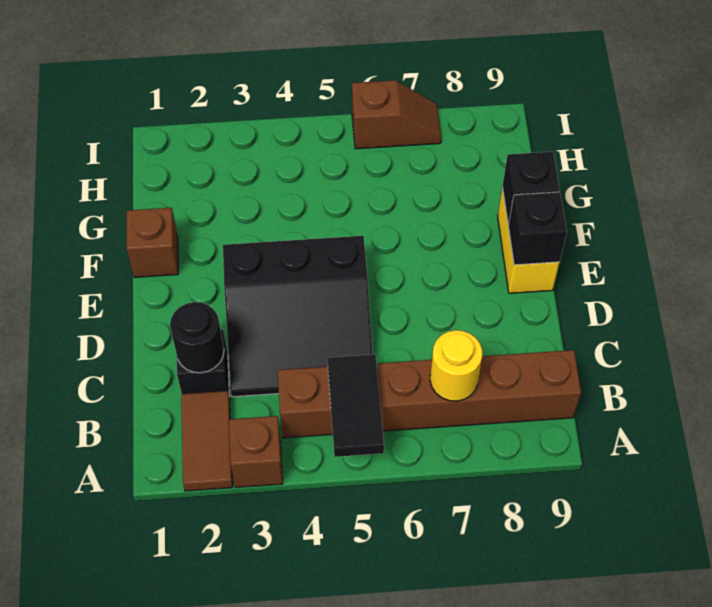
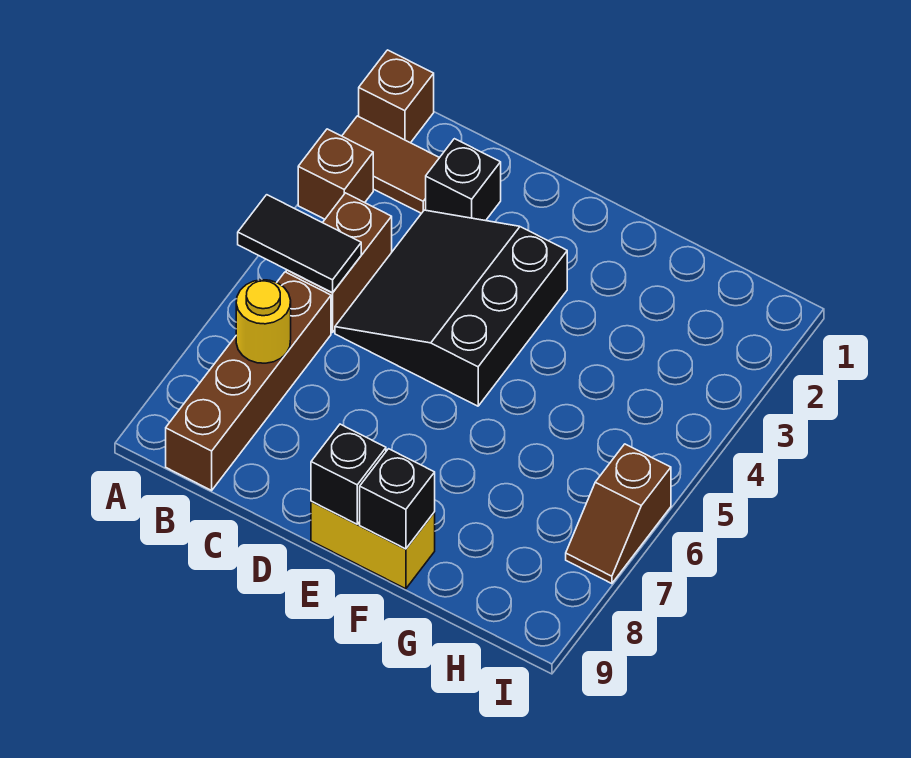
black 1x1 round brick [170,302,224,373] -> none
brown 1x1 brick [127,208,178,277] -> brown 1x1 brick moved to [359,50,434,143]

